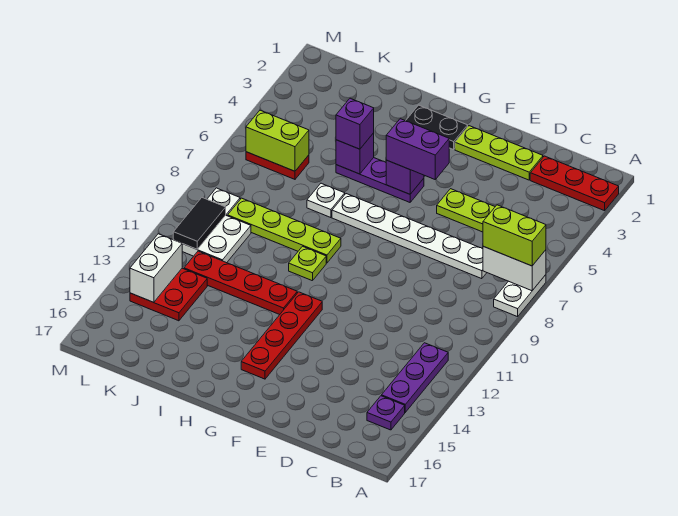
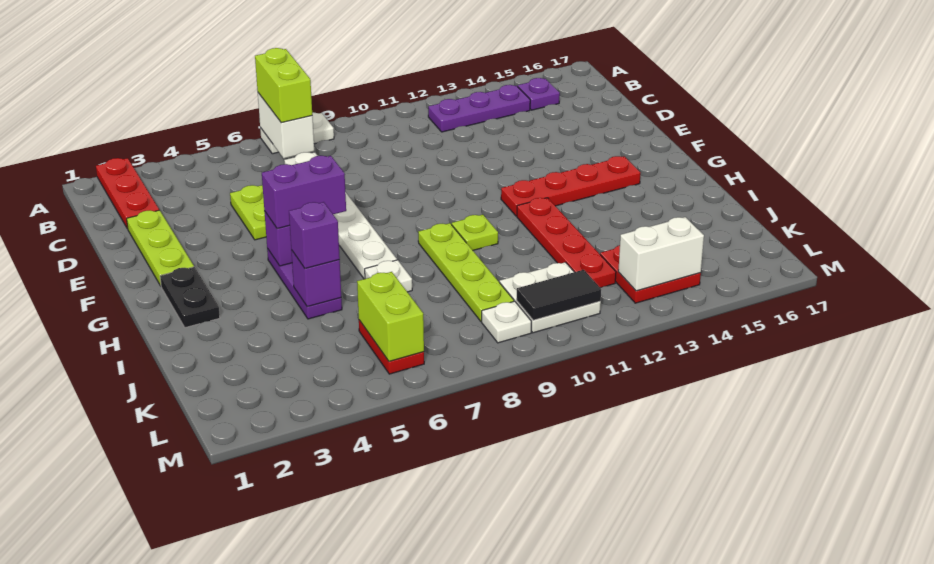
purple 1x2 brick [386,119,449,179] -> purple 1x2 brick turned to [262,156,346,229]

